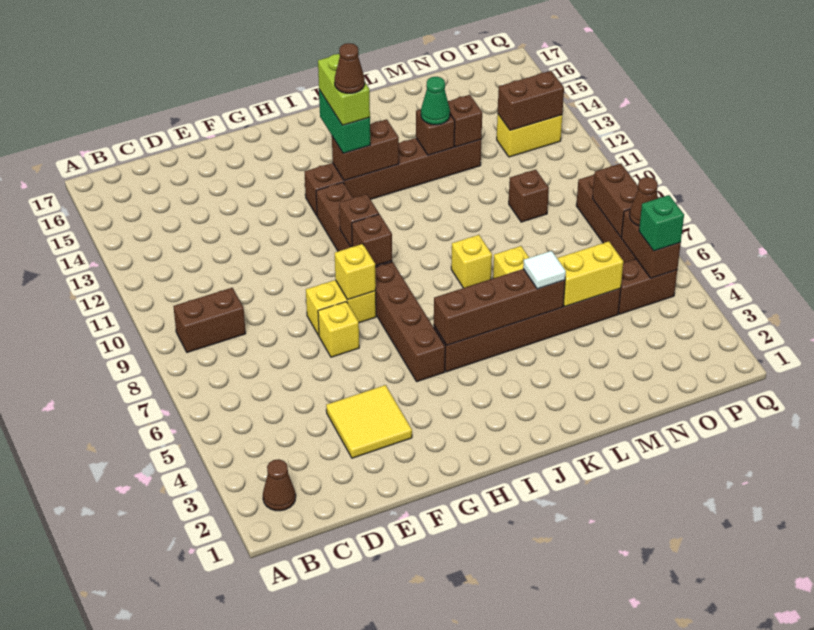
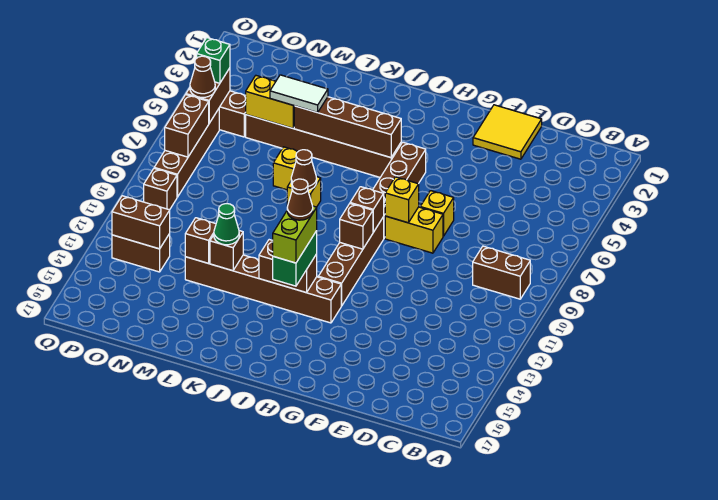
brown 1x1 cone [263,459,296,511] -> brown 1x1 cone moved to [291,150,317,190]
yellow 2x2 tile [326,385,412,458] -> yellow 2x2 tile moved to [473,105,542,159]
white 1x1 tile [523,251,566,289] -> white 1x2 tile [270,75,328,113]
brown 1x1 brick [509,170,549,222] -> brown 1x1 brick moved to [144,168,177,210]
yellow 1x2 brick [497,115,562,157] -> brown 1x2 brick [112,234,170,272]

